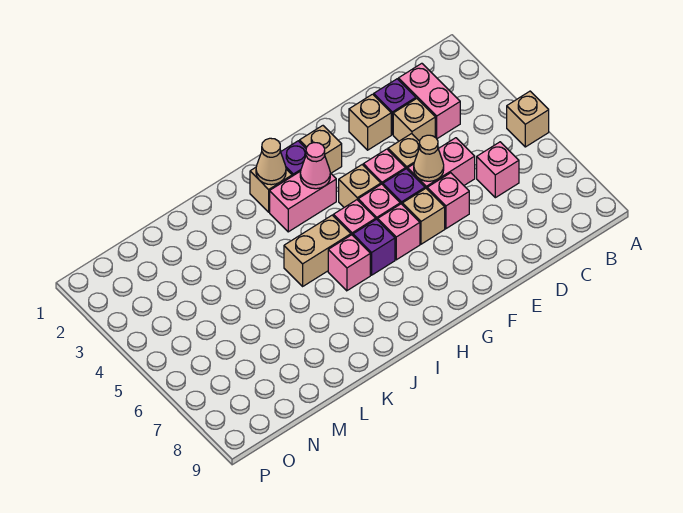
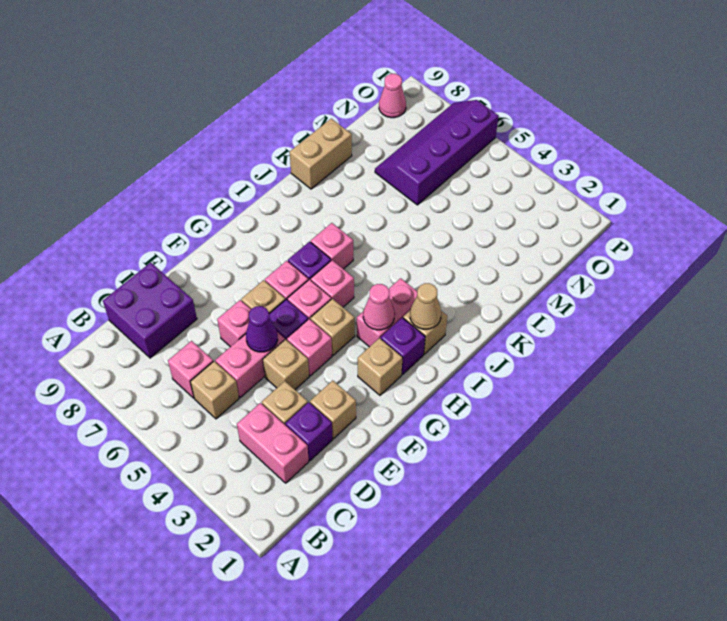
tan 1x1 brick [507,91,549,147] -> tan 1x1 brick moved to [190,361,239,419]
none -> purple 2x2 brick [103,263,197,358]
tan 1x1 cone [414,135,444,181] -> purple 1x1 cone [246,306,278,352]
tan 1x2 brick [284,215,351,286] -> tan 1x2 brick moved to [290,119,352,189]
none -> purple 2x4 slope [375,100,499,205]
none -> pink 1x1 cone [379,74,406,118]

